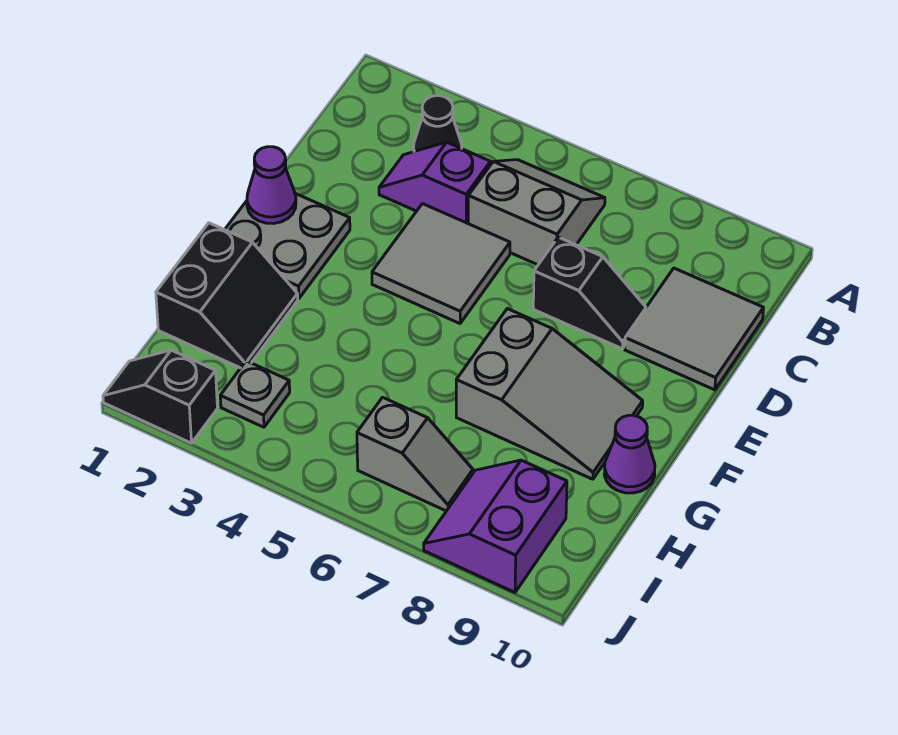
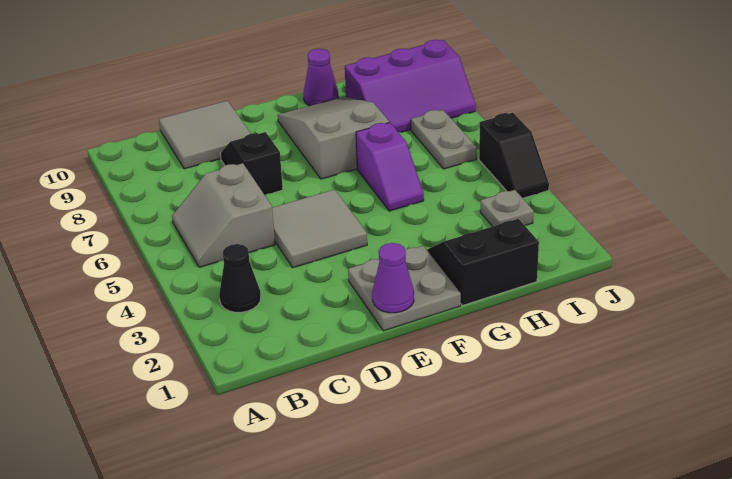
purple 1x2 slope [379,142,491,223] -> purple 1x2 slope moved to [356,122,424,211]
grey 1x2 slope [357,397,473,511] -> grey 1x2 plate [411,110,477,169]
purple 2x2 slope [424,460,567,592] -> purple 2x3 slope [345,40,476,132]
black 1x2 slope [103,350,217,443] -> black 1x2 slope moved to [479,113,549,198]

